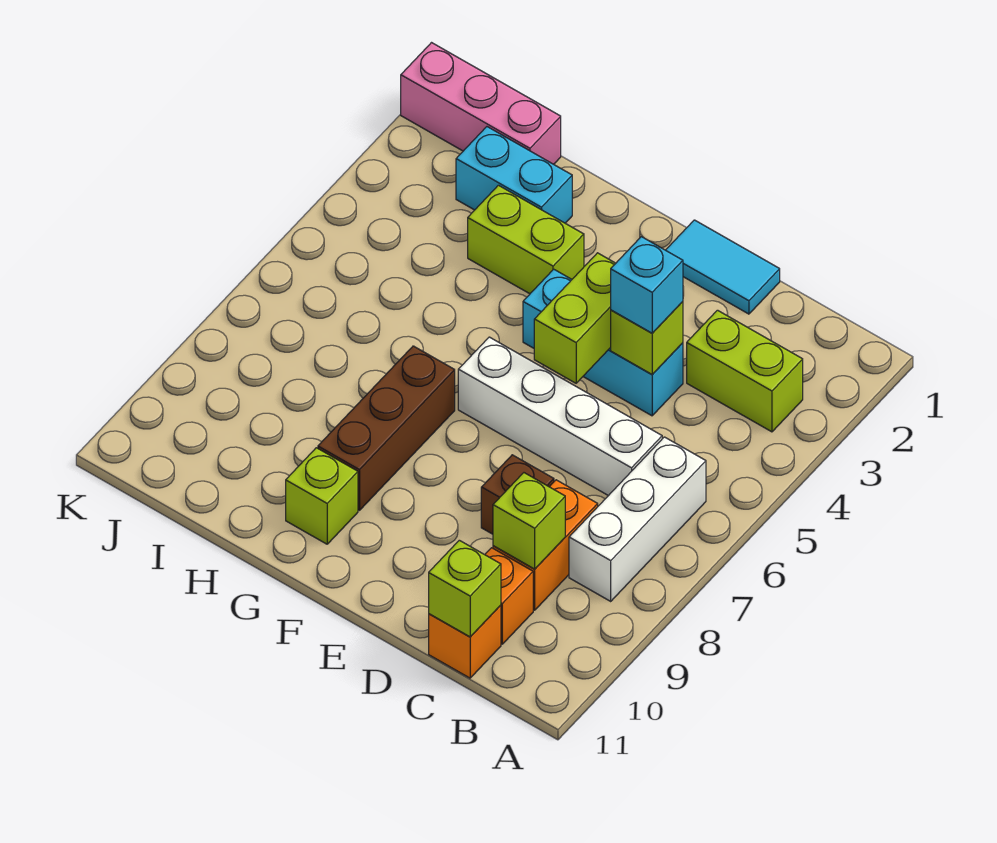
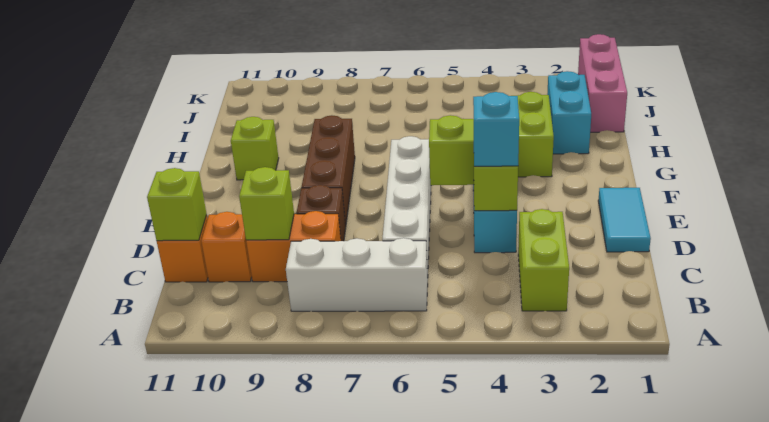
brown 1x3 brick [318,346,455,510] -> brown 1x3 brick turned to [302,115,355,226]

